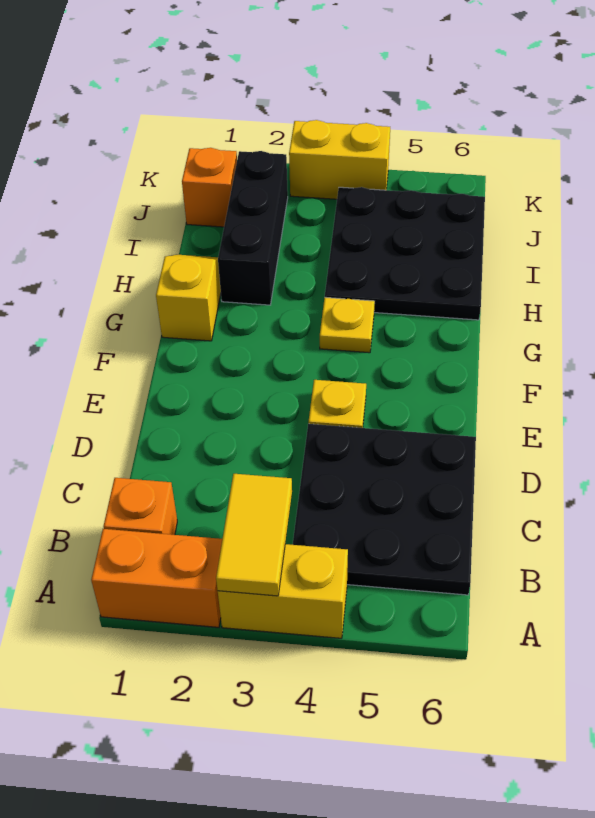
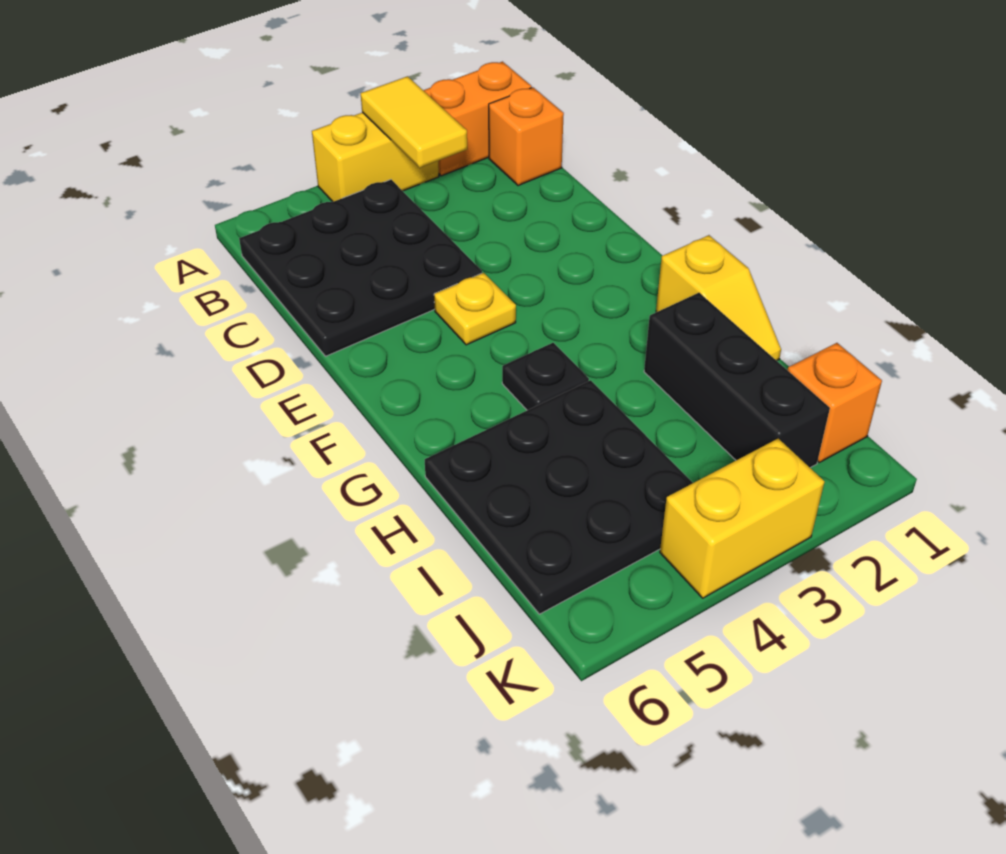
yellow 1x1 plate [320,297,375,353] -> black 1x1 plate [502,343,589,410]

